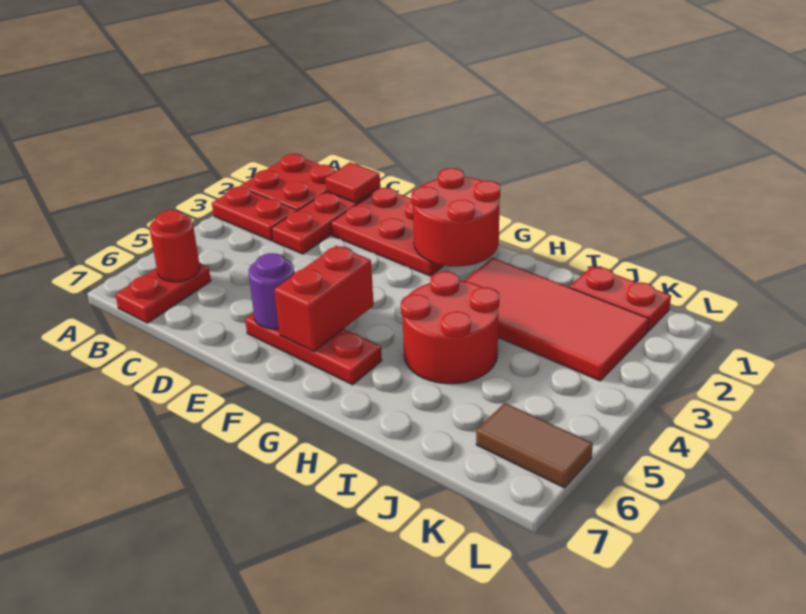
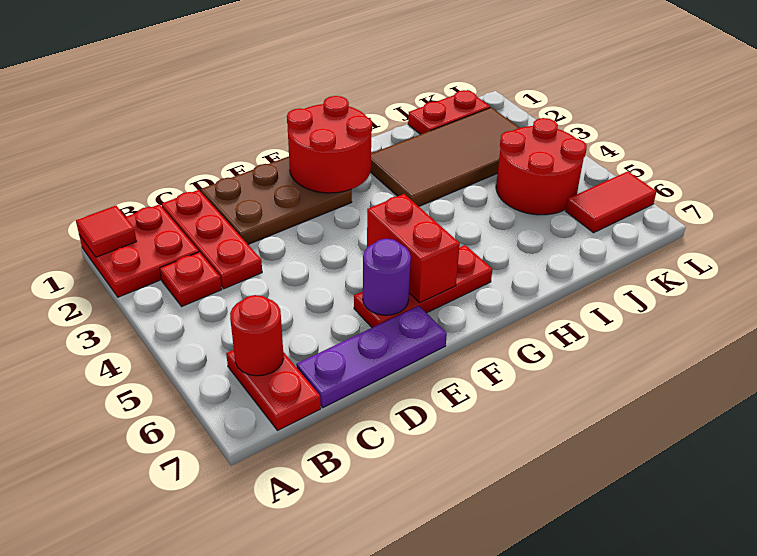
red 1x2 plate [212,187,297,241] -> red 1x1 plate [160,252,222,306]
red 1x1 tile [325,162,380,203] -> red 1x1 tile moved to [76,206,137,257]
none -> purple 1x3 plate [296,306,447,408]
red 2x3 plate [331,188,444,276] -> brown 2x3 plate [201,156,352,244]
red 2x4 tile [465,258,649,381] -> brown 2x4 tile [370,107,519,206]
red 2x2 round brick [401,271,499,384] -> red 2x2 round brick moved to [496,118,587,215]
brown 1x2 tile [476,403,593,488] -> red 1x2 tile [566,171,656,233]

